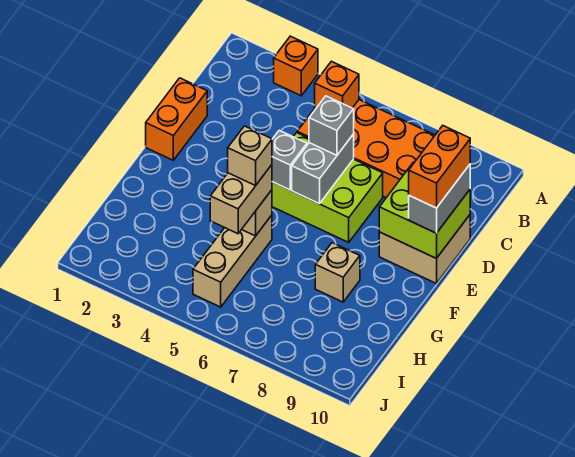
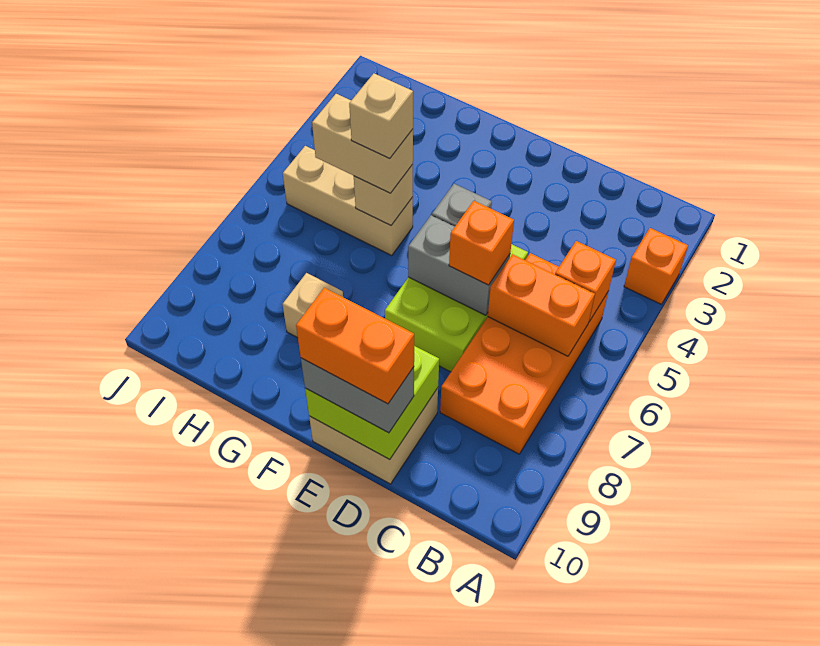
orange 1x2 brick [146,78,207,160] -> orange 1x2 brick moved to [488,254,595,356]
grey 1x1 brick [309,96,354,155] -> orange 1x1 brick [449,201,514,285]

